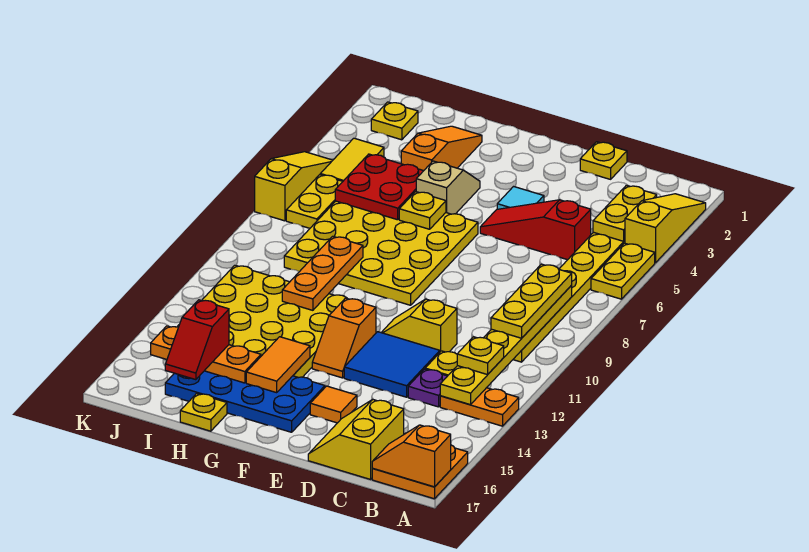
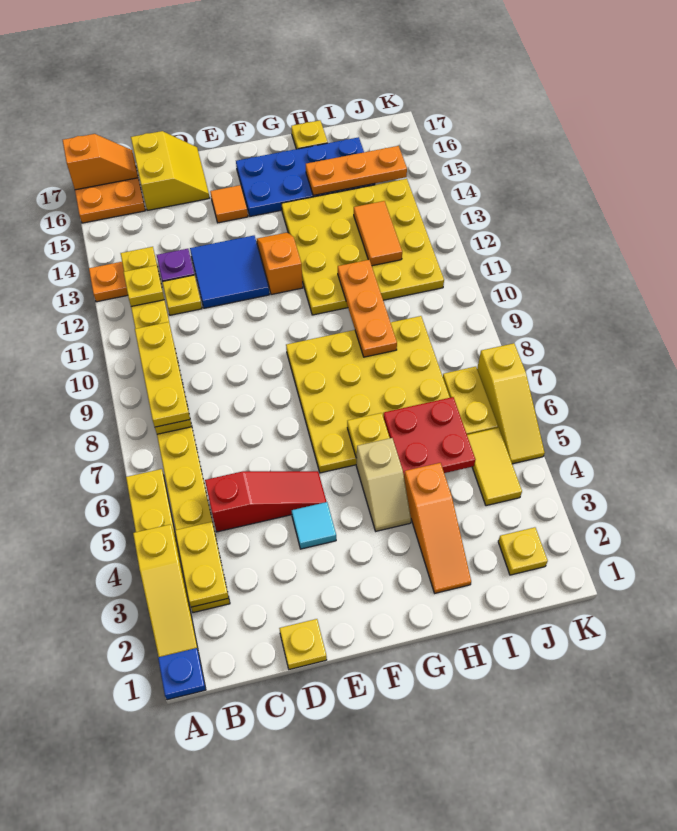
none -> blue 1x1 plate [158,648,206,700]
yellow 1x2 slope [381,299,457,352] -> none
orange 1x2 tile [246,337,310,393] -> orange 1x2 tile moved to [354,201,402,266]
red 1x2 slope [165,300,229,380] -> none

